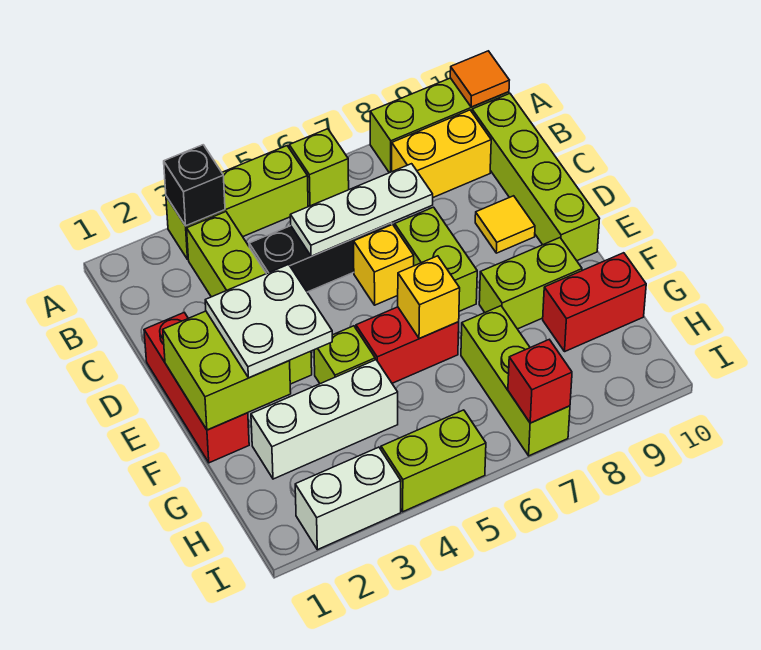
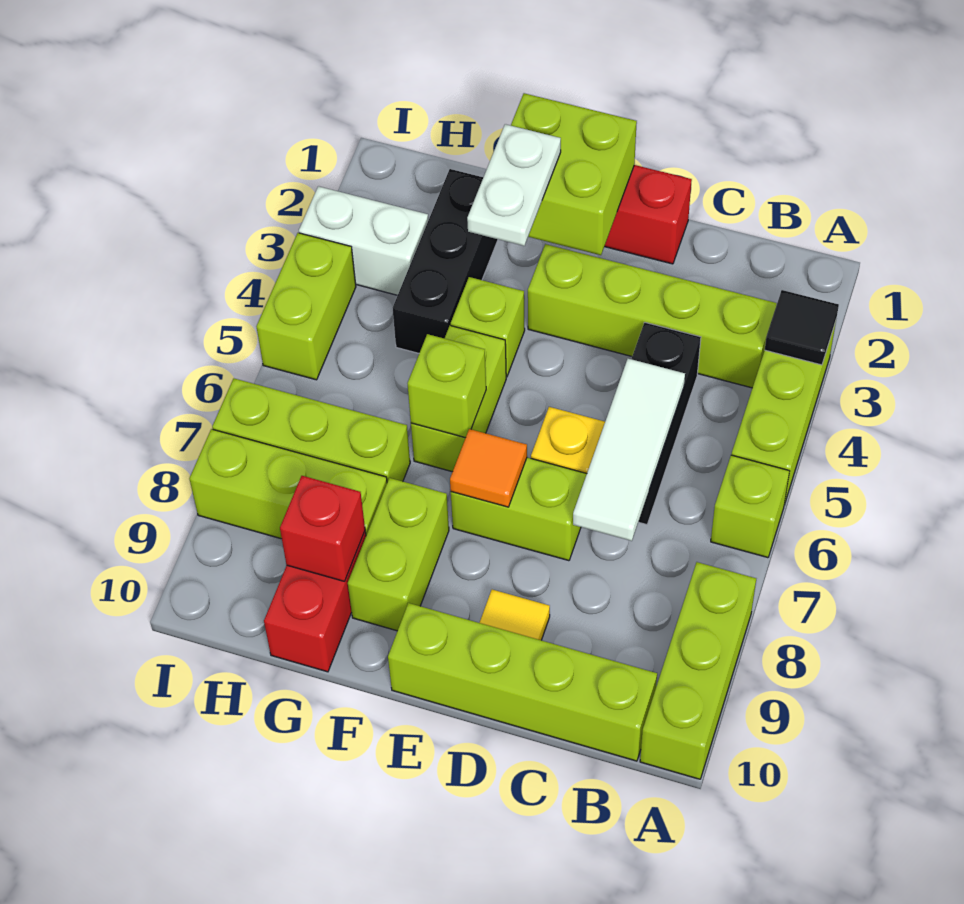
black 1x1 brick [164,145,225,226] -> black 1x1 tile [765,290,839,365]
orange 1x1 tile [450,51,509,107] -> orange 1x1 tile moved to [450,429,527,507]
yellow 1x2 brick [392,110,491,197] -> none
white 1x3 plate [290,164,433,256] -> white 1x3 tile [573,359,685,541]
white 2x2 plate [205,264,332,378] -> white 1x2 plate [467,124,561,246]
red 1x2 brick [356,307,459,383] -> lime 1x2 brick [411,326,506,472]
yellow 1x1 brick [398,256,460,339] -> lime 1x1 brick [407,334,486,438]
white 1x3 brick [251,360,398,479] -> black 1x3 brick [393,169,498,353]
none -> lime 1x3 brick [189,429,387,539]
white 1x2 brick [295,447,401,550] -> white 1x2 brick turned to [299,186,428,295]
red 1x1 brick [508,340,572,423] -> red 1x1 brick moved to [280,476,365,581]

